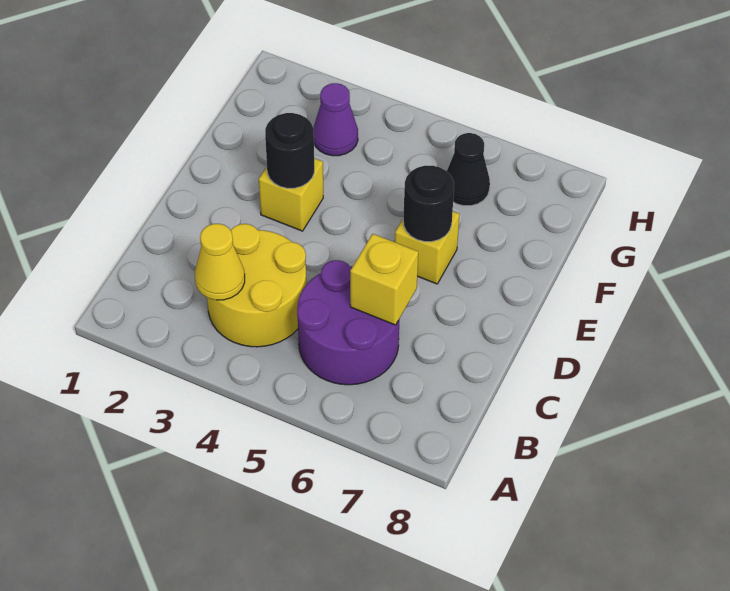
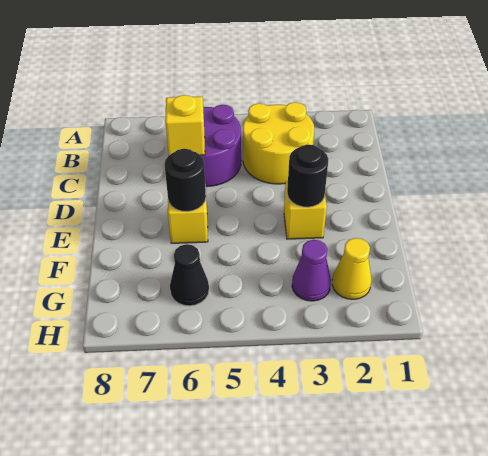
yellow 1x1 cone [195,224,245,300] -> yellow 1x1 cone moved to [332,238,371,299]

